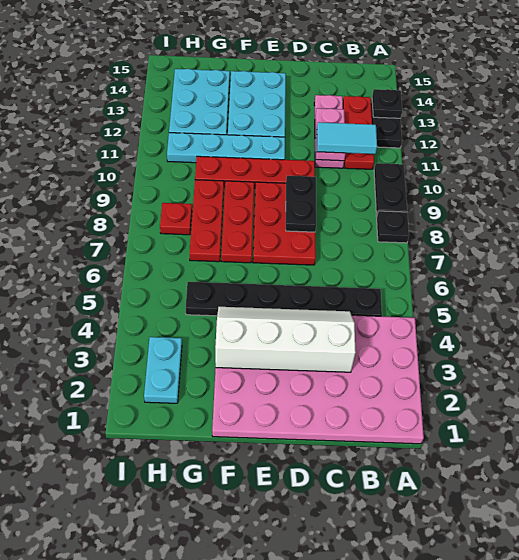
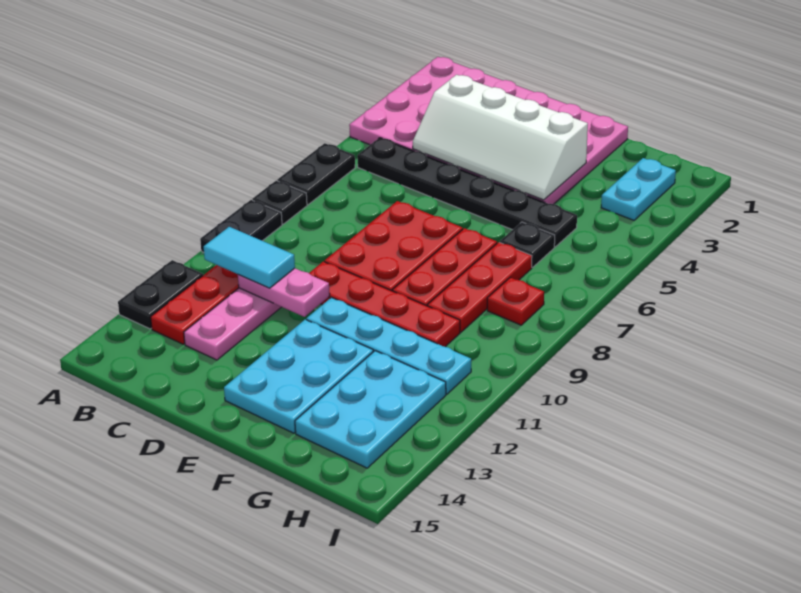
black 1x1 plate [372,89,402,118] -> black 1x1 plate moved to [500,222,555,267]
pink 1x2 plate [316,108,346,161] -> pink 1x2 plate turned to [238,268,330,317]
black 1x2 plate [286,176,316,232] -> black 1x2 plate moved to [277,143,355,205]

